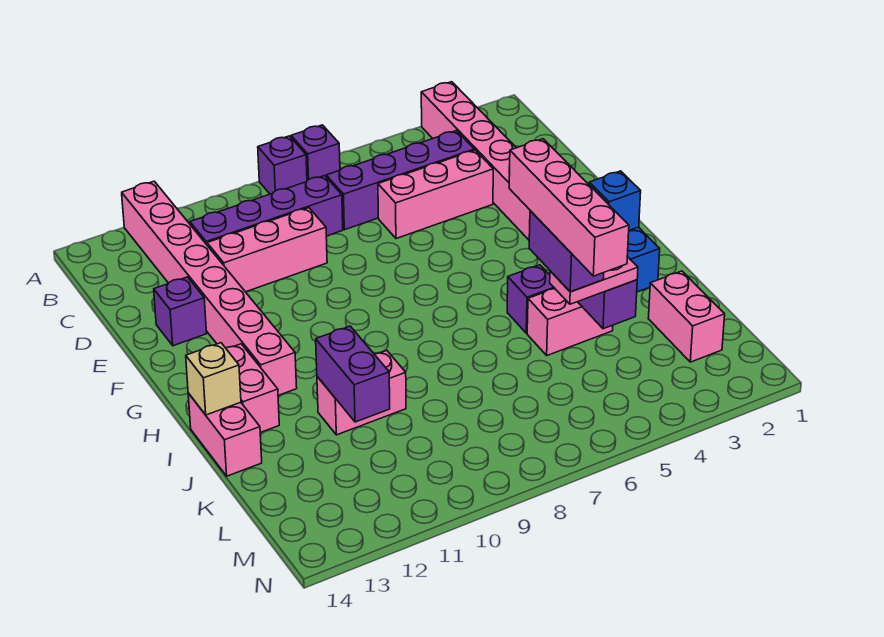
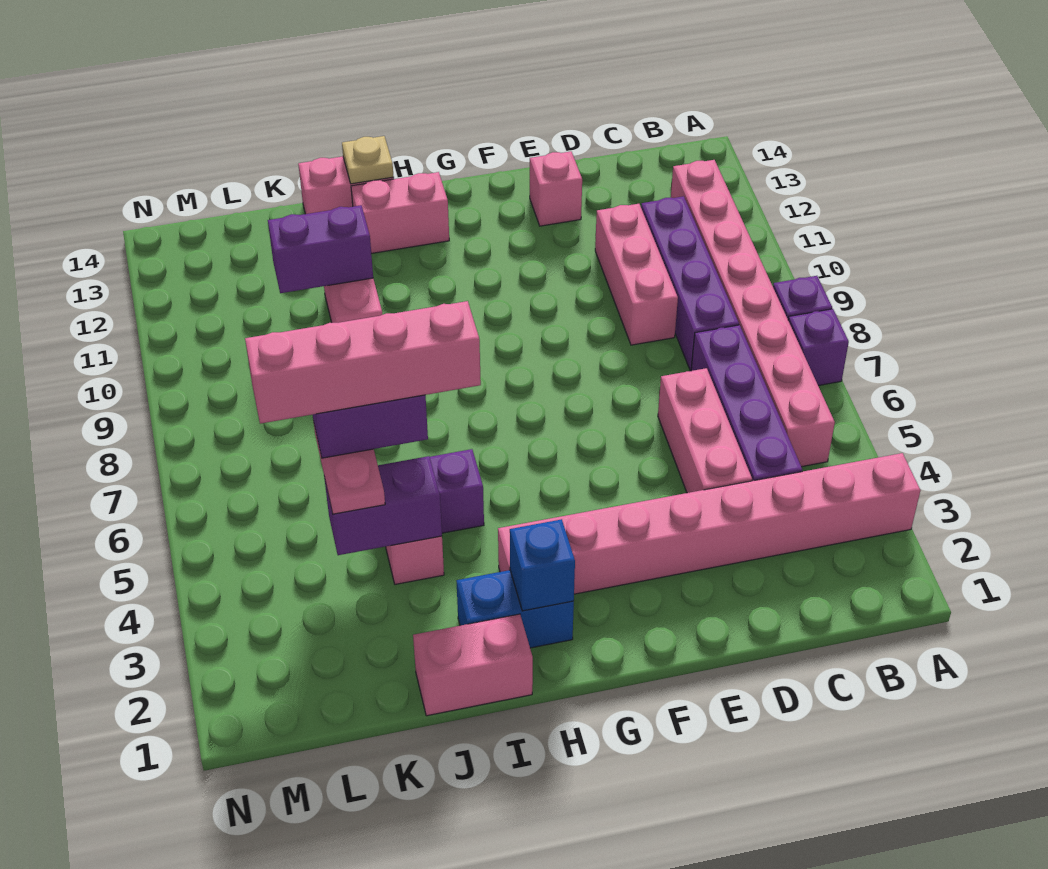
pink 1x8 brick [122,181,297,395] -> pink 1x8 brick turned to [671,160,835,467]
purple 1x1 brick [154,277,207,346] -> pink 1x1 brick [530,151,582,226]
tan 1x1 brick [186,343,241,415] -> tan 1x1 plate [342,136,394,184]
pink 1x2 brick [648,271,725,362] -> pink 1x2 brick moved to [413,614,533,716]

